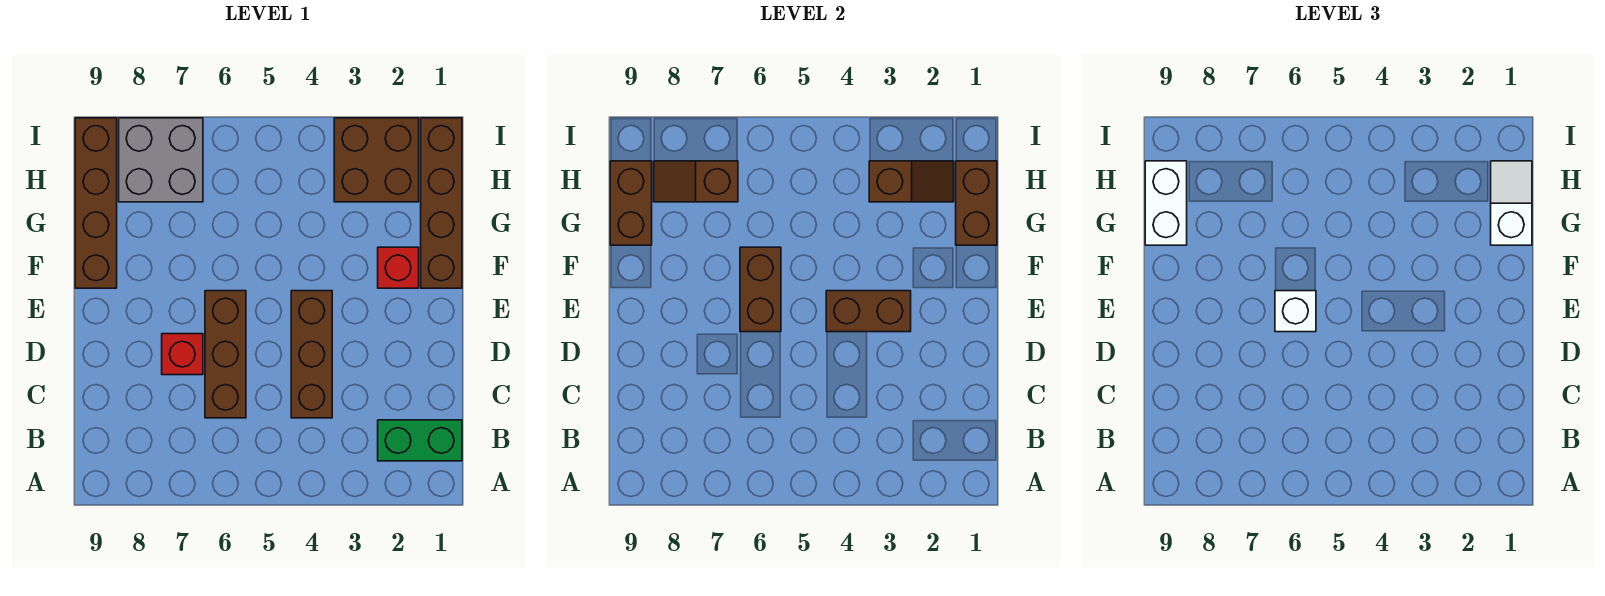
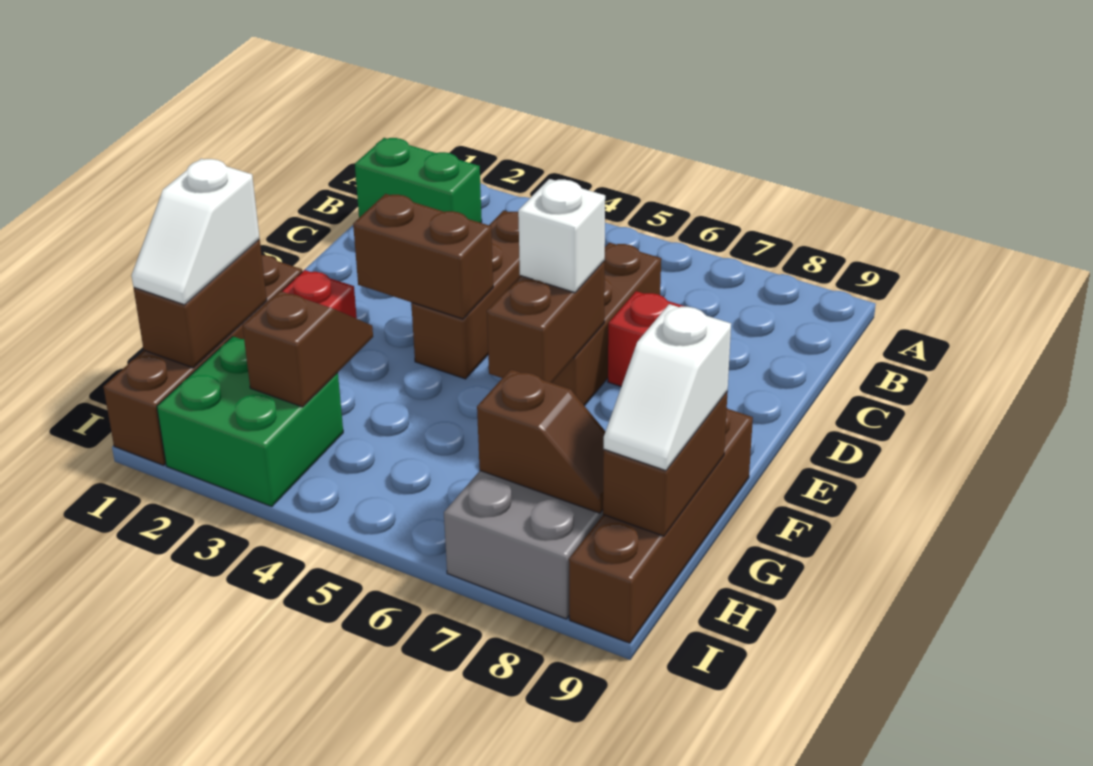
white 1x2 brick [1145,161,1187,245] -> white 1x2 slope [604,304,731,471]
brown 2x2 brick [334,118,419,202] -> green 2x2 brick [157,336,343,507]
brown 1x2 slope [869,161,954,202] -> brown 1x2 slope turned to [243,291,373,407]

